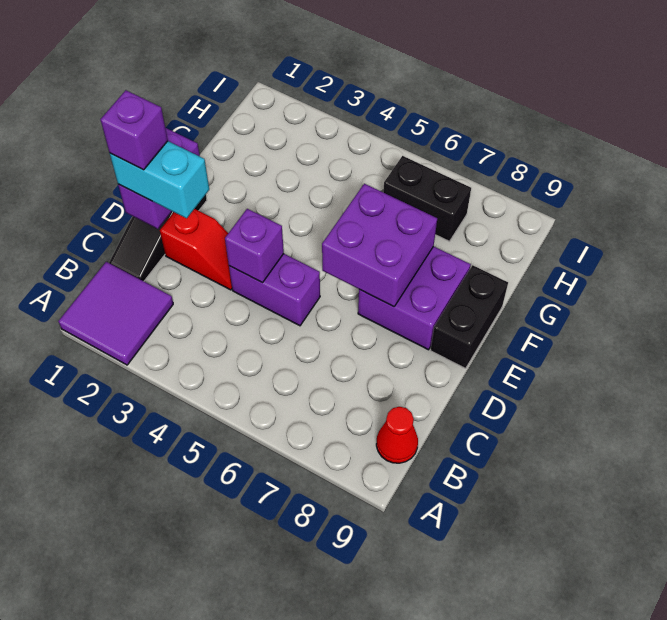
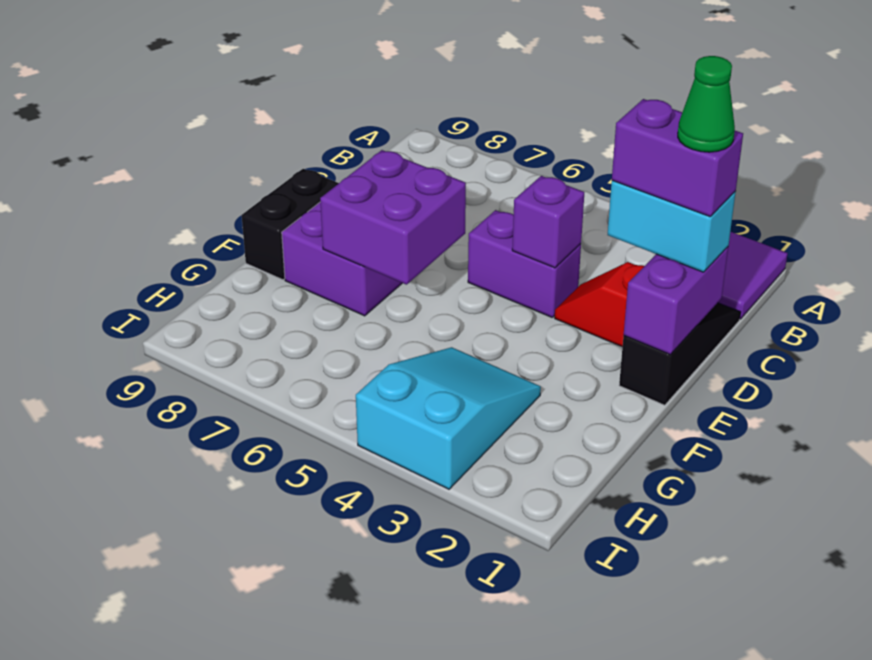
red 1x1 cone [376,407,418,463] -> none
purple 1x1 brick [100,90,168,170] -> purple 1x2 brick [612,99,743,217]
none -> green 1x1 cone [678,56,735,152]
none -> cyan 2x3 slope [356,347,541,489]
black 1x2 brick [383,156,471,241] -> none

